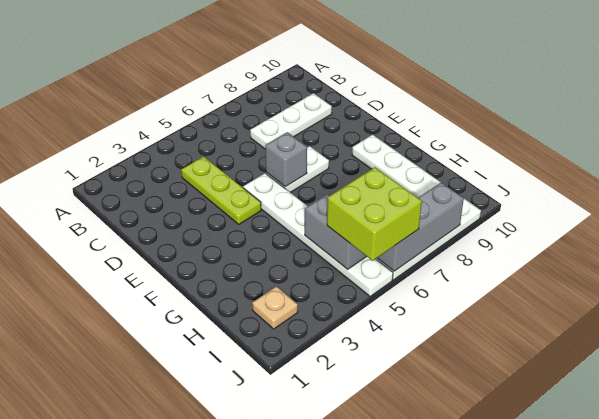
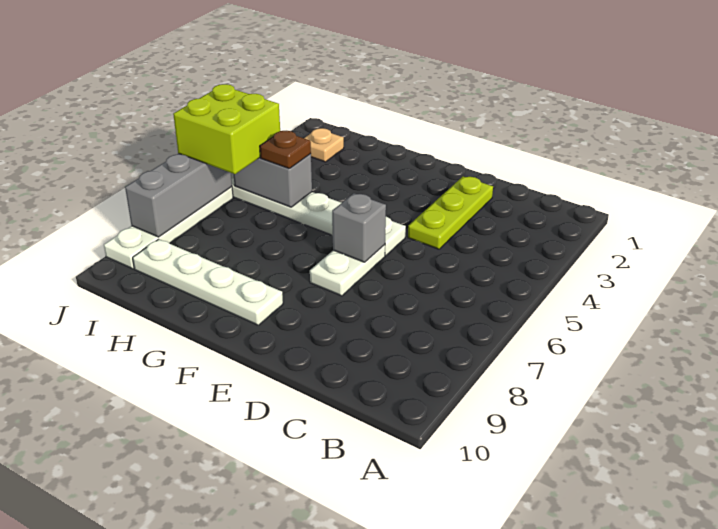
lime 1x3 plate [181,156,261,224] -> lime 1x3 plate turned to [408,177,493,249]
white 1x3 plate [250,93,332,149] -> none
none -> brown 1x1 plate [260,131,311,169]

